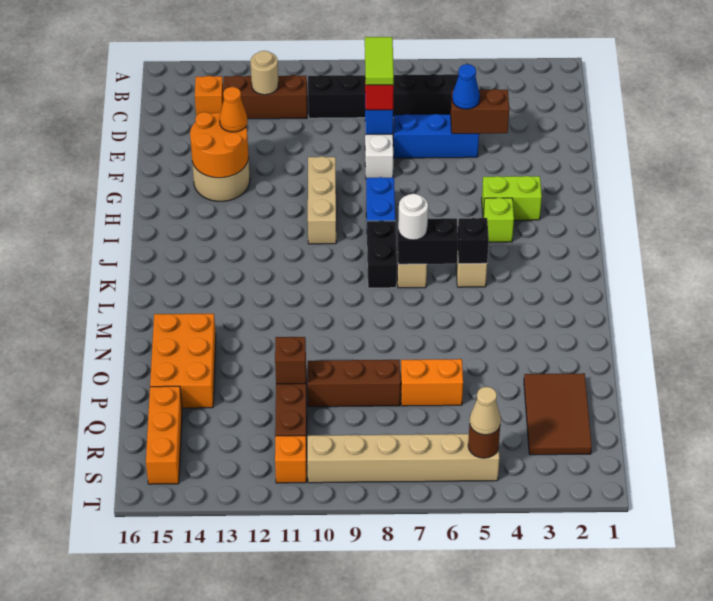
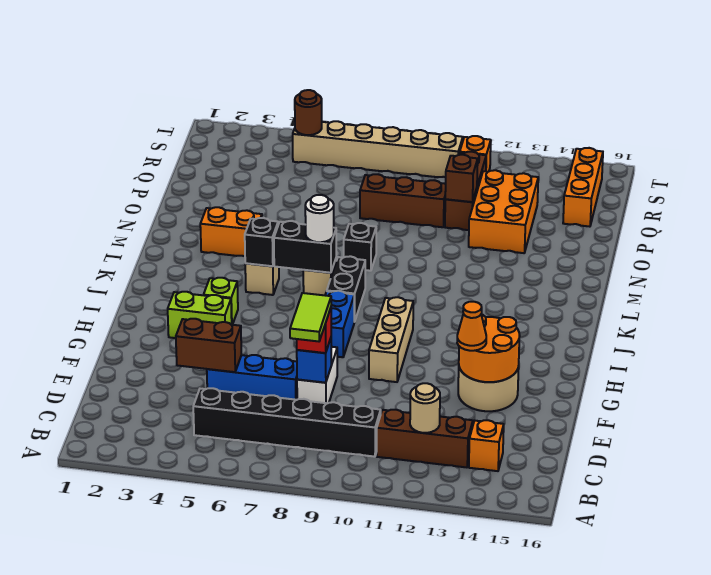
blue 1x1 cone [452,64,480,109] -> none
none -> black 1x1 brick [344,223,376,271]
orange 2x3 brick [150,314,216,408] -> orange 2x3 brick moved to [469,170,538,253]
brown 2x3 tile [524,373,592,455] -> none
orange 1x2 brick [401,359,463,406] -> orange 1x2 brick moved to [200,207,262,256]
tan 1x1 cone [470,387,501,435] -> none

